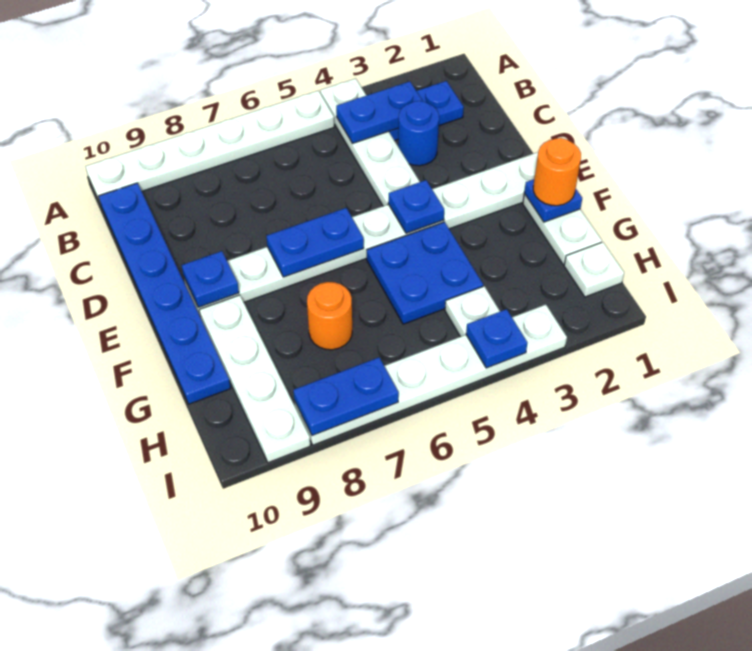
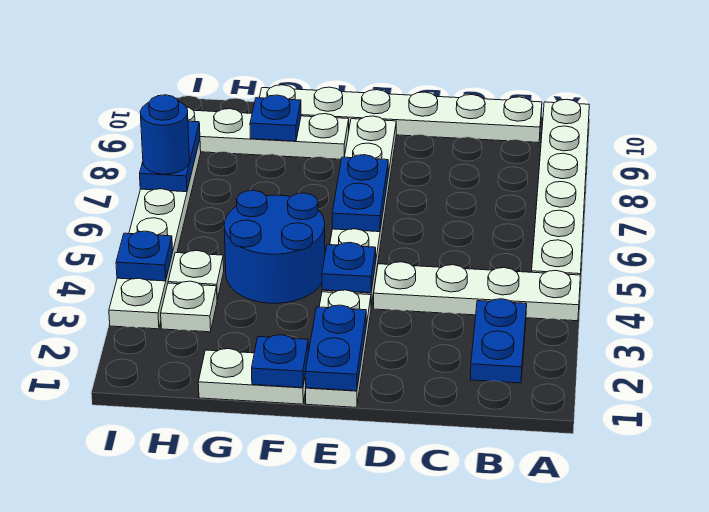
blue 1x2 plate [336,81,423,143] -> blue 1x2 plate moved to [305,305,366,391]
blue 1x6 plate [99,183,231,404] -> white 1x6 plate [259,85,542,143]
blue 1x1 round brick [398,101,439,166] -> blue 1x1 round brick moved to [140,95,190,174]
blue 1x1 plate [182,251,239,307] -> blue 1x1 plate moved to [250,95,301,141]
orange 1x1 round brick [533,138,581,206] -> none
blue 2x2 plate [367,222,483,324] -> blue 2x2 round brick [224,190,325,303]
orange 1x1 round brick [307,282,352,350] -> none
white 1x1 plate [564,242,624,297] -> white 1x1 plate moved to [161,281,217,332]

